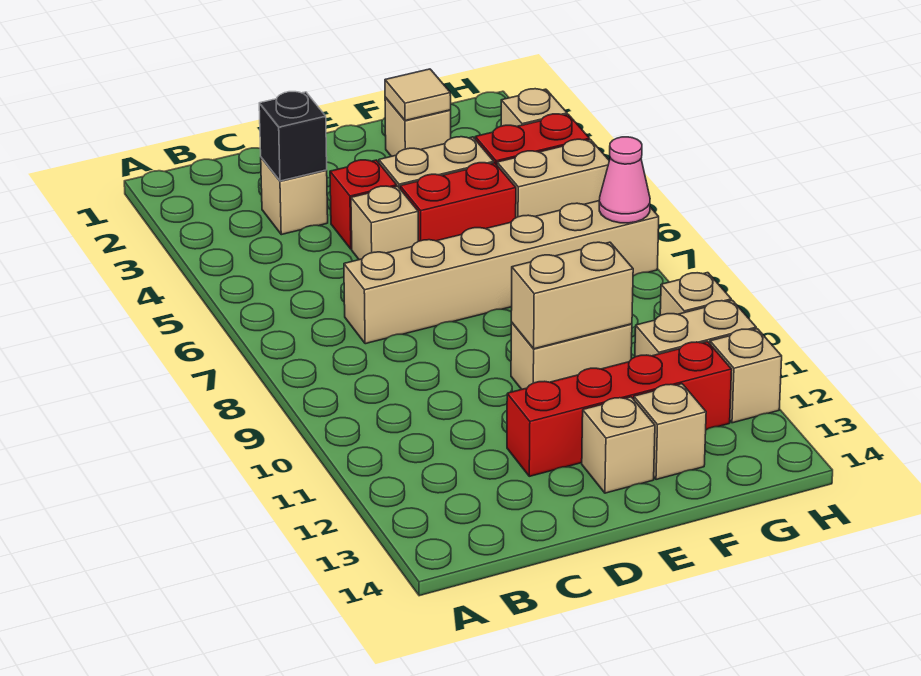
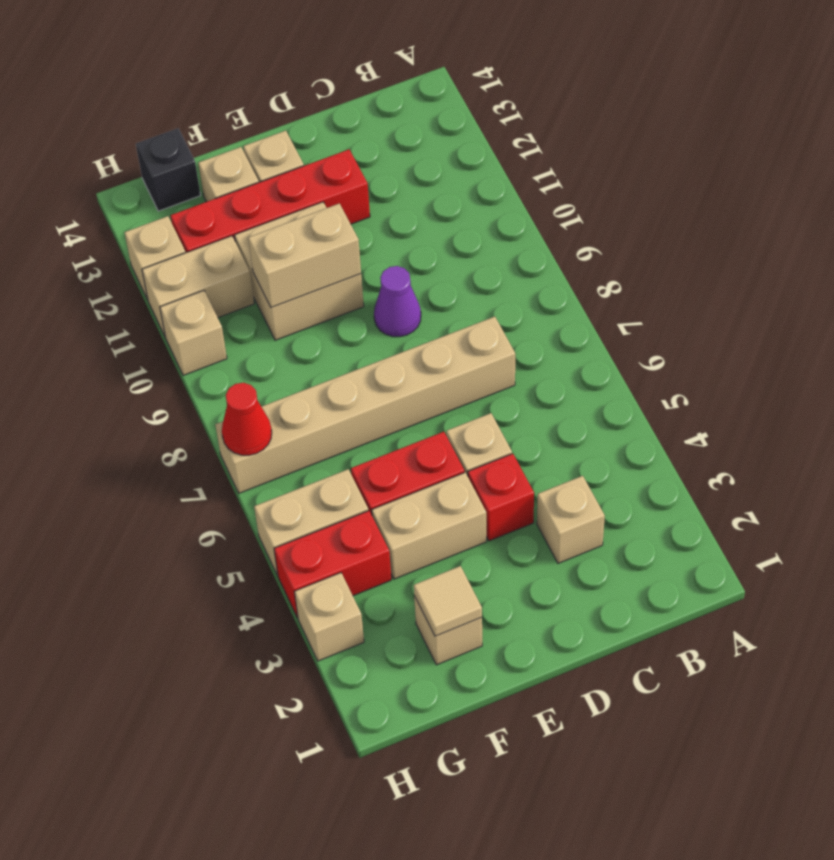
black 1x1 brick [259,92,327,181] -> black 1x1 brick moved to [136,128,201,211]
none -> purple 1x1 cone [374,266,421,337]
tan 1x2 brick [511,323,632,389] -> tan 2x2 brick [235,202,364,340]
pink 1x1 cone [599,137,650,223] -> red 1x1 cone [222,383,272,455]

